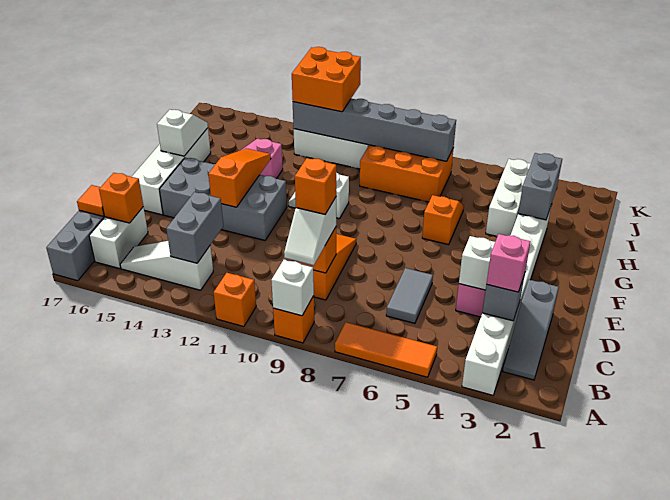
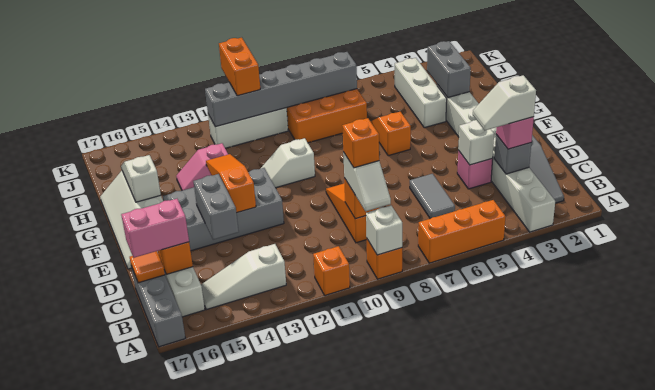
orange 1x3 tile [335,322,437,377] -> orange 1x3 brick [418,200,506,263]
grey 1x2 brick [166,192,223,263] -> grey 1x2 brick moved to [193,174,239,240]
none -> white 1x2 slope [473,75,536,130]
none -> pink 1x2 brick [121,199,189,258]
orange 2x2 brick [292,47,361,112] -> orange 1x2 brick [219,38,260,96]

